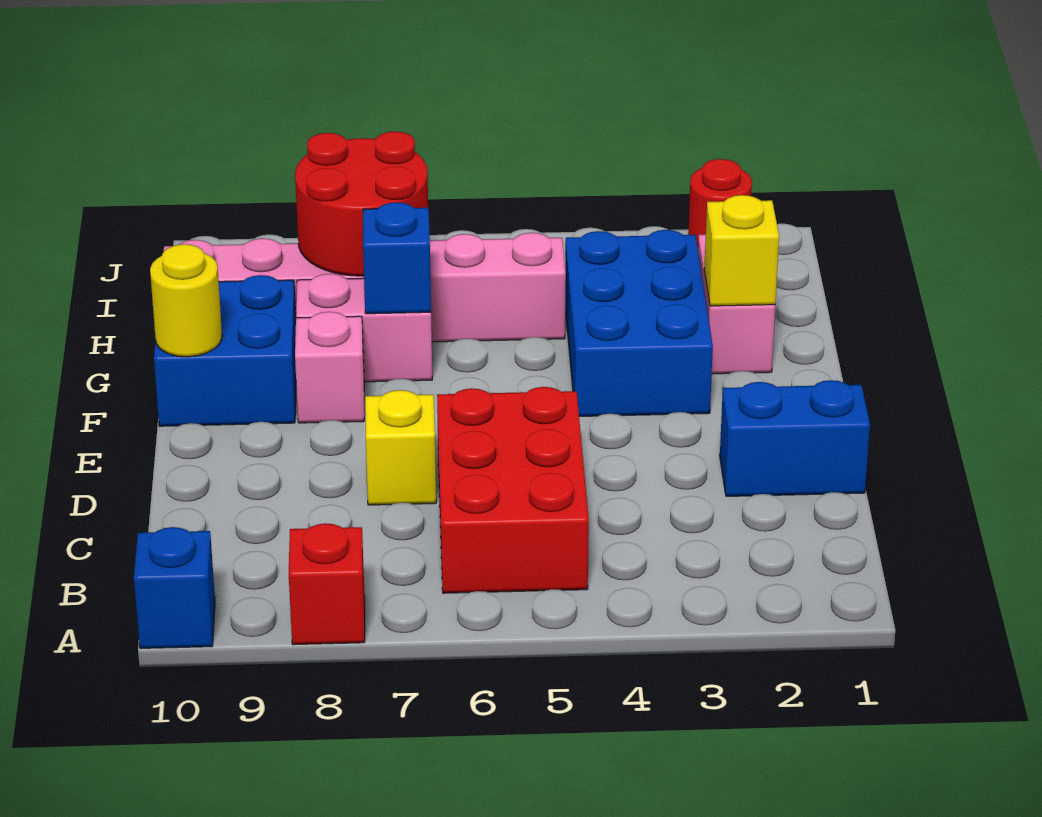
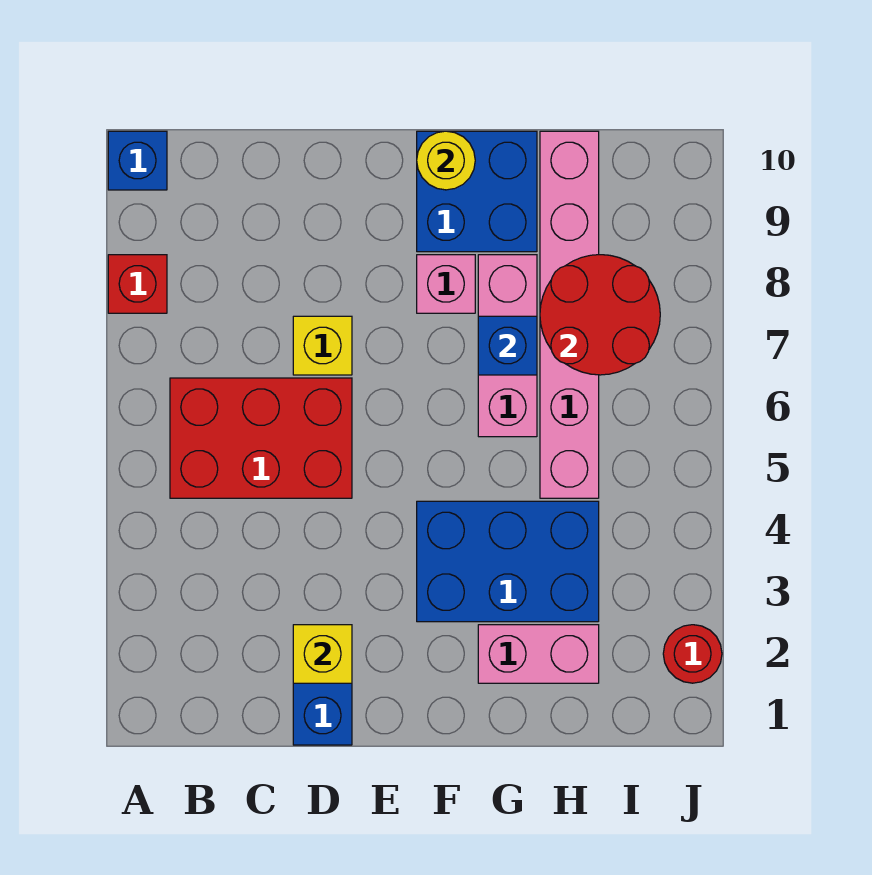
yellow 1x1 brick [704,195,779,306] -> yellow 1x1 brick moved to [293,625,352,683]
pink 1x2 brick [296,274,432,382] -> pink 1x3 brick [478,255,537,437]

